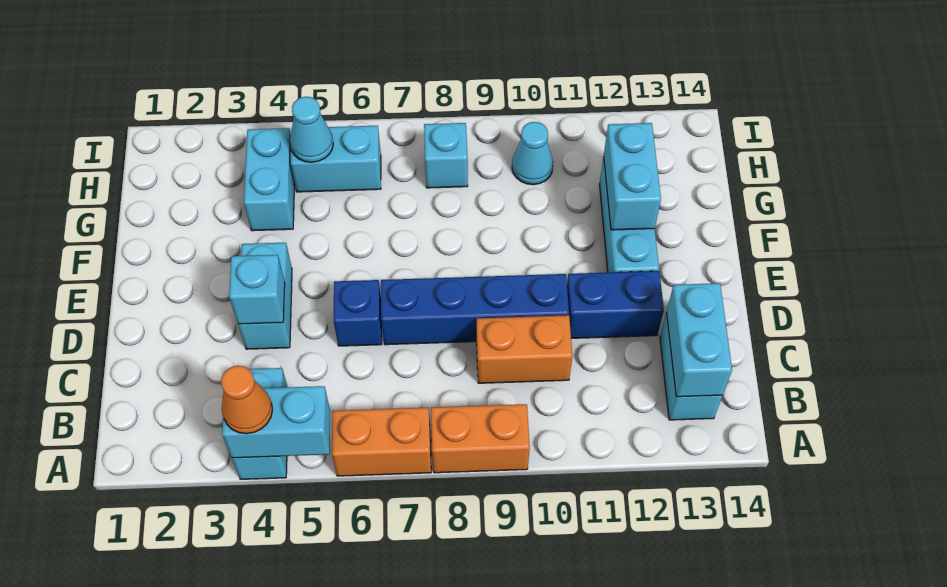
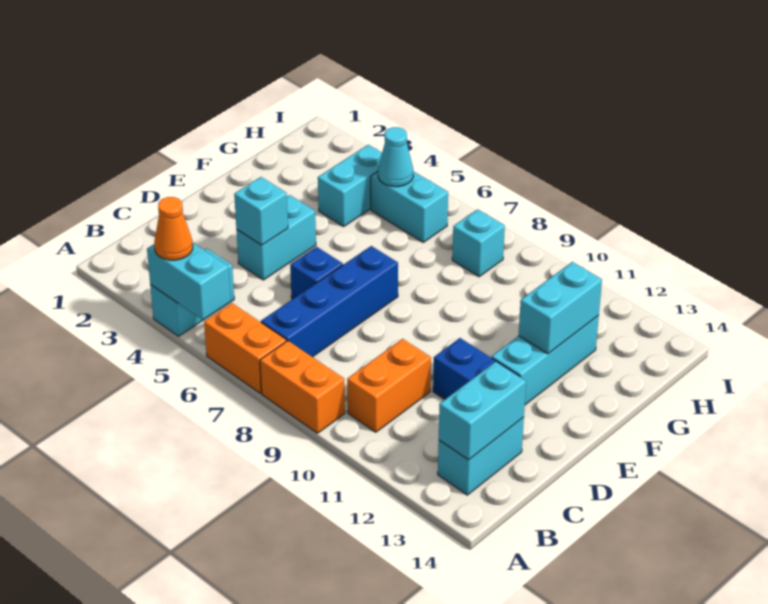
orange 1x2 brick [476,315,572,383] -> orange 1x2 brick turned to [347,339,431,432]
blue 1x4 brick [381,274,569,345] -> blue 1x4 brick turned to [261,246,398,357]
cyan 1x1 cone [512,122,553,185] -> none

